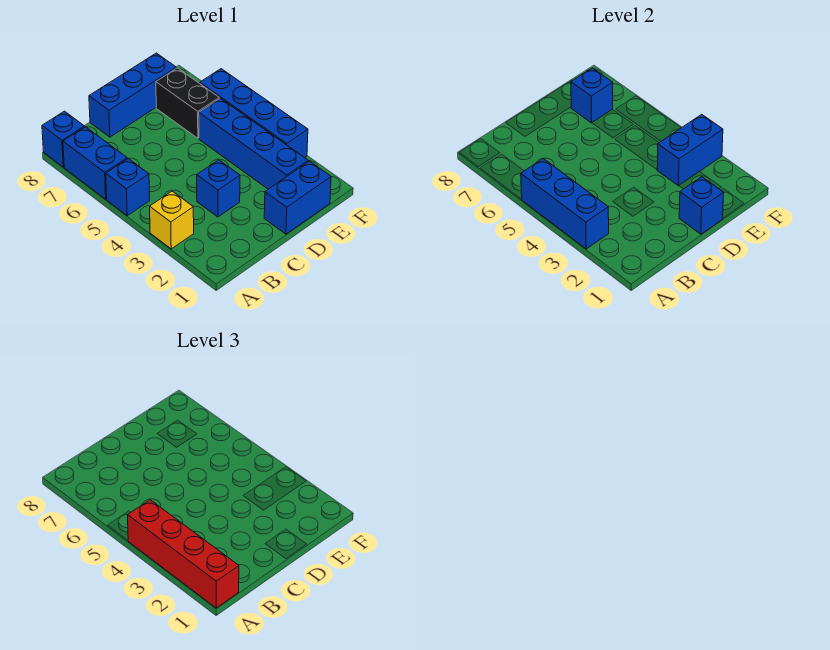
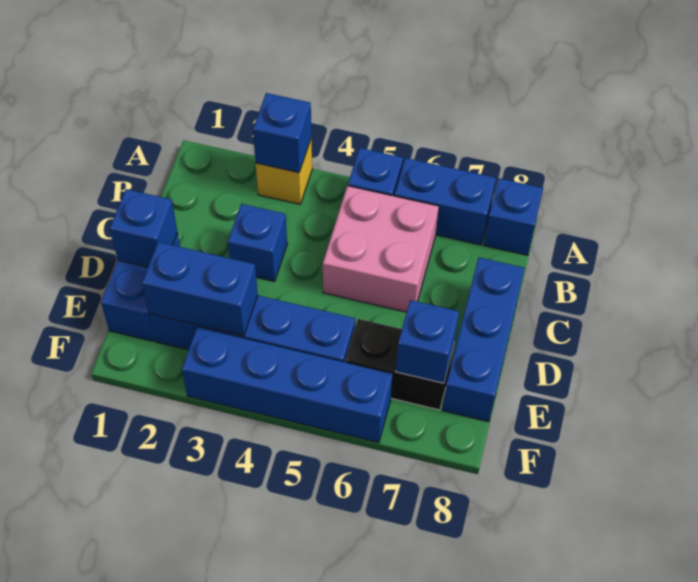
red 1x4 brick [128,500,239,608] -> none
blue 1x3 brick [521,159,609,249] -> blue 1x1 brick [253,93,311,173]
none -> pink 2x2 brick [323,186,439,312]
blue 1x2 brick [657,114,723,186] -> blue 1x2 brick turned to [142,242,258,336]

